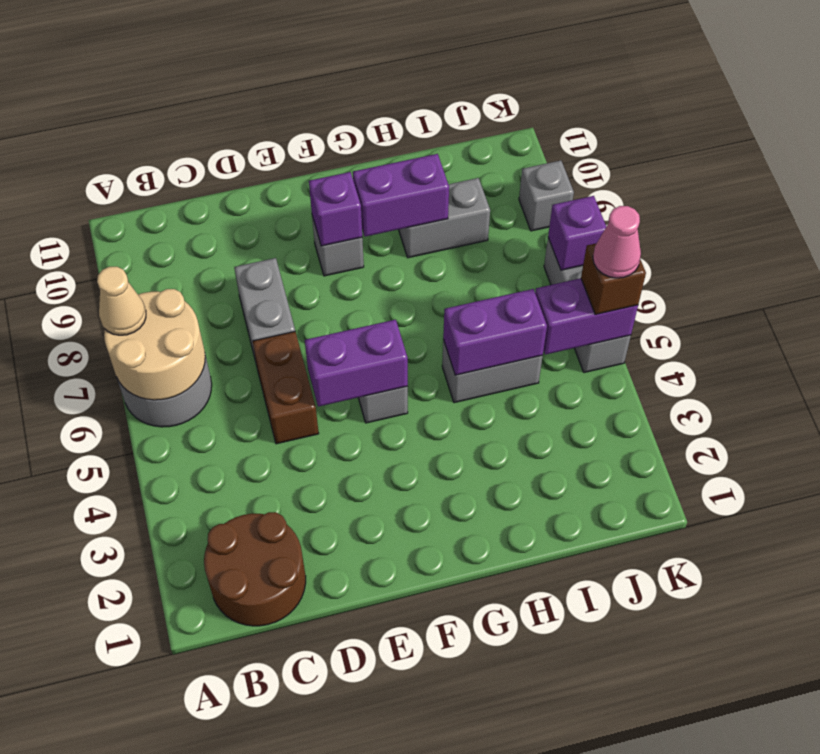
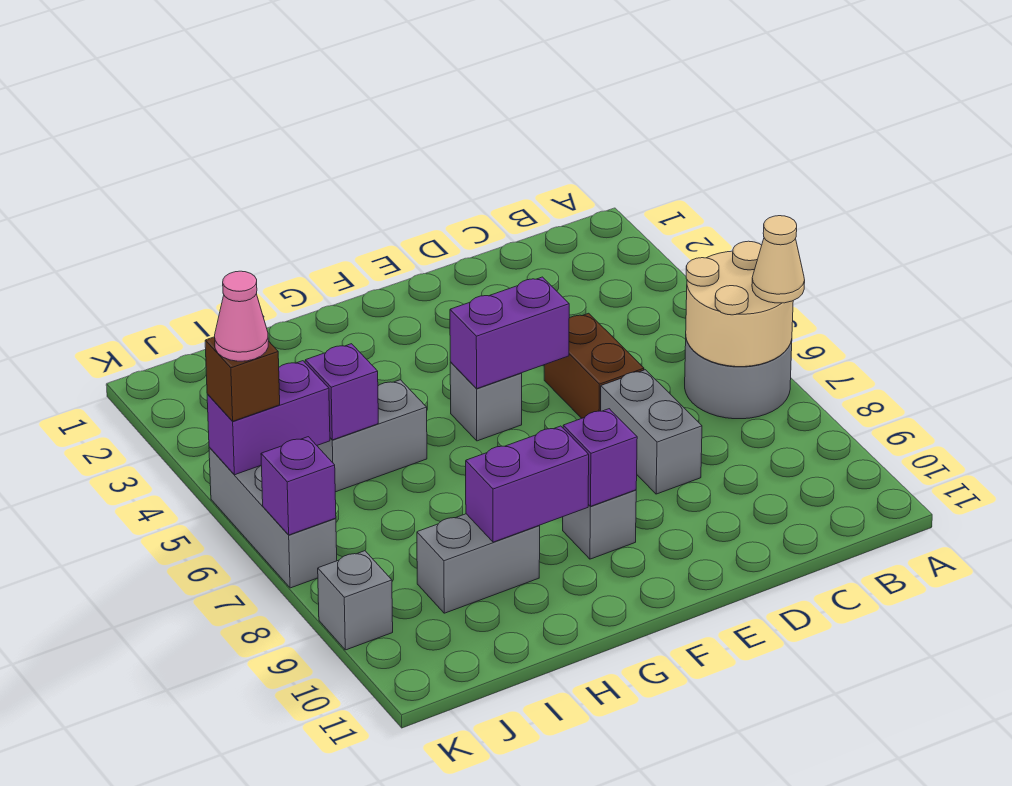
brown 2x2 round brick [204,512,306,626] -> none
purple 1x2 brick [443,289,547,375] -> purple 1x1 brick [305,344,378,440]

